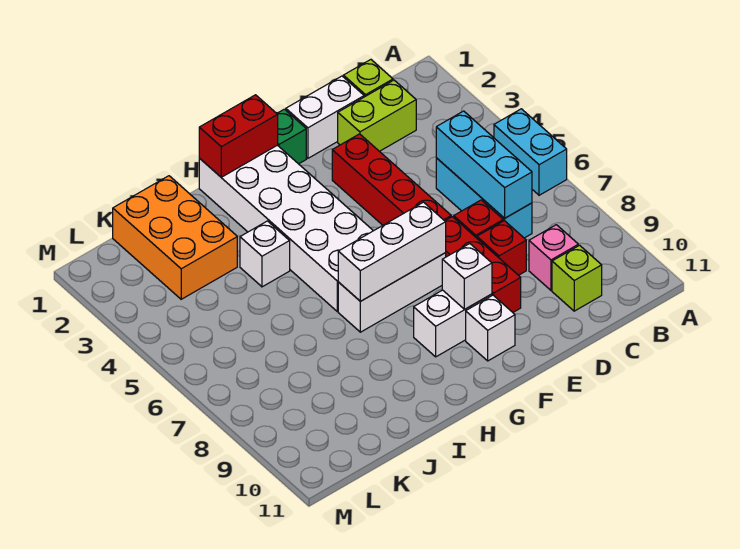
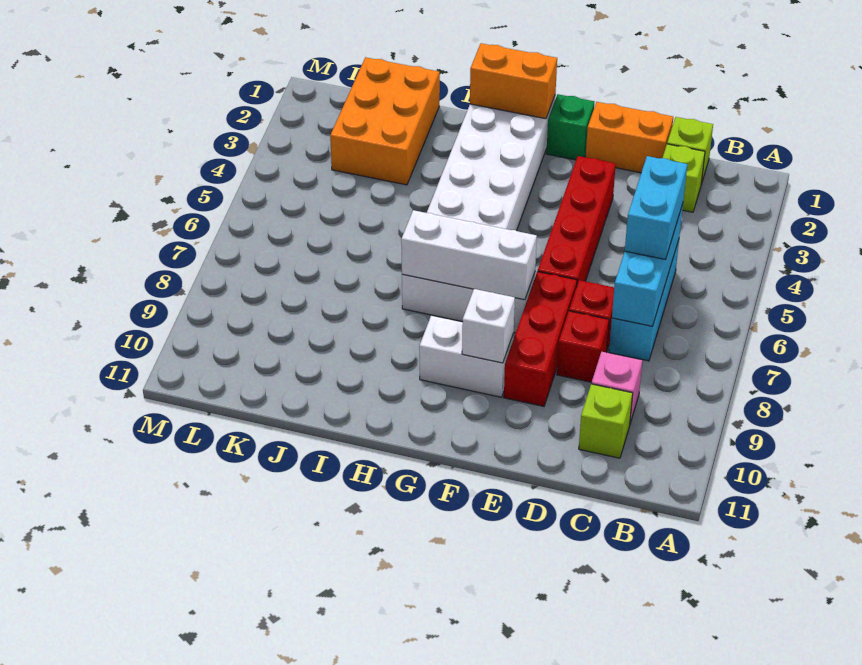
cyan 1x2 brick [494,109,567,195] -> cyan 1x2 brick moved to [625,156,687,259]
lime 1x2 brick [338,80,416,151] -> lime 1x1 brick [663,144,705,212]
white 1x2 brick [286,76,364,158] -> orange 1x2 brick [586,102,673,173]
white 1x1 brick [466,295,515,361] -> none
red 1x2 brick [199,95,278,177] -> orange 1x2 brick [470,43,557,119]
white 1x1 brick [240,221,290,287] -> none

